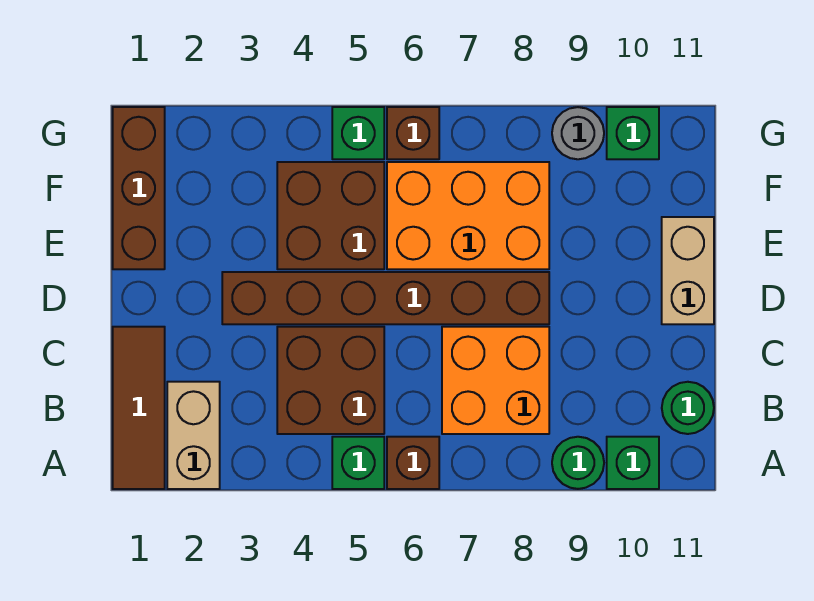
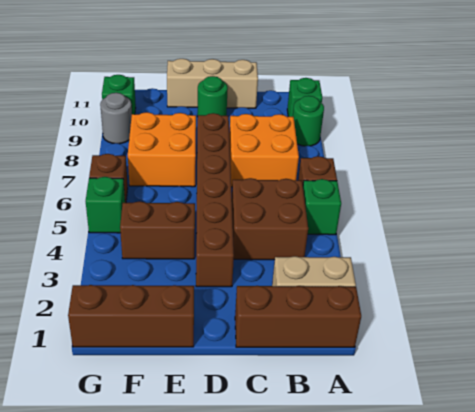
brown 1x3 tile [113,327,165,489] -> brown 1x3 brick [235,286,361,347]
green 1x1 round brick [662,382,714,434] -> green 1x1 round brick moved to [197,76,228,117]
tan 1x2 brick [662,217,714,324] -> tan 1x3 brick [167,59,258,108]
brown 2x2 brick [277,162,384,269] -> brown 1x2 brick [120,201,195,259]
orange 2x3 brick [387,162,549,269] -> orange 2x2 brick [128,112,196,187]

